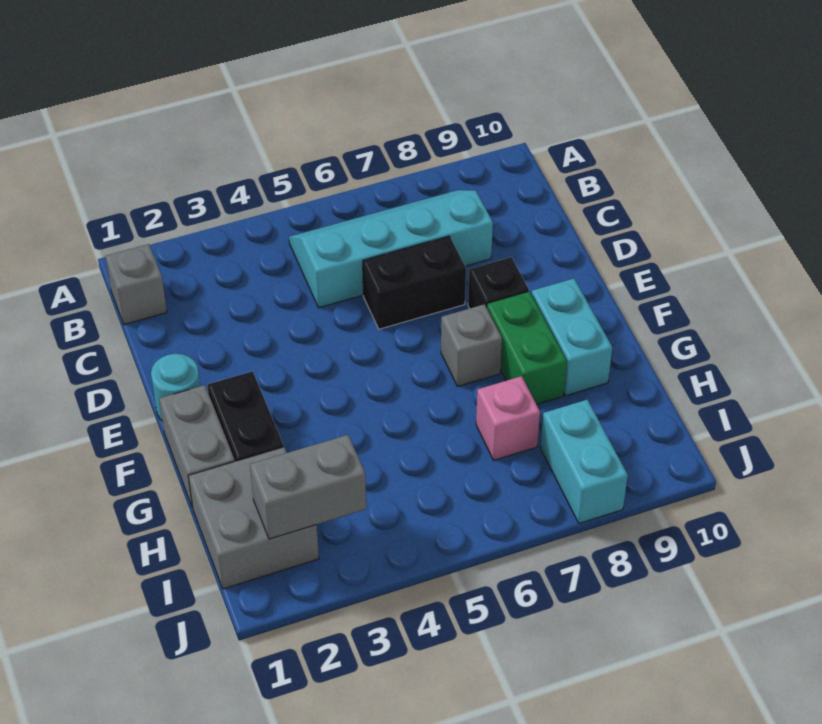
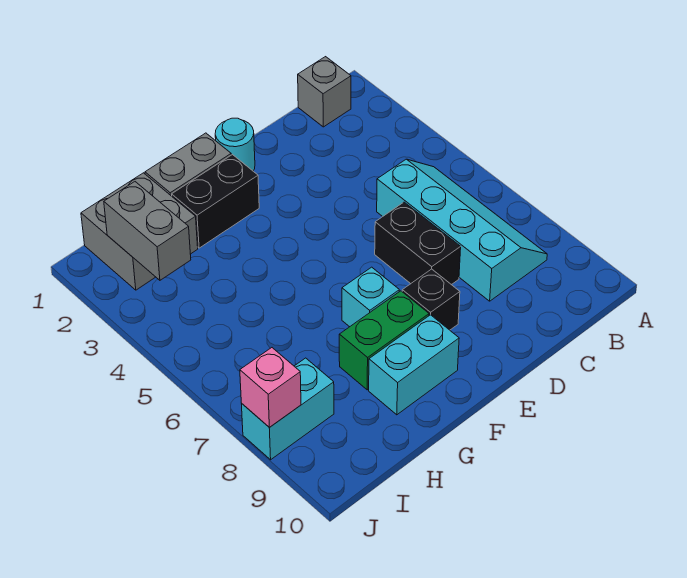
grey 1x1 brick [441,304,502,387] -> cyan 1x1 brick [342,267,399,327]
pink 1x1 brick [476,376,540,460] -> pink 1x1 brick moved to [240,348,301,427]

